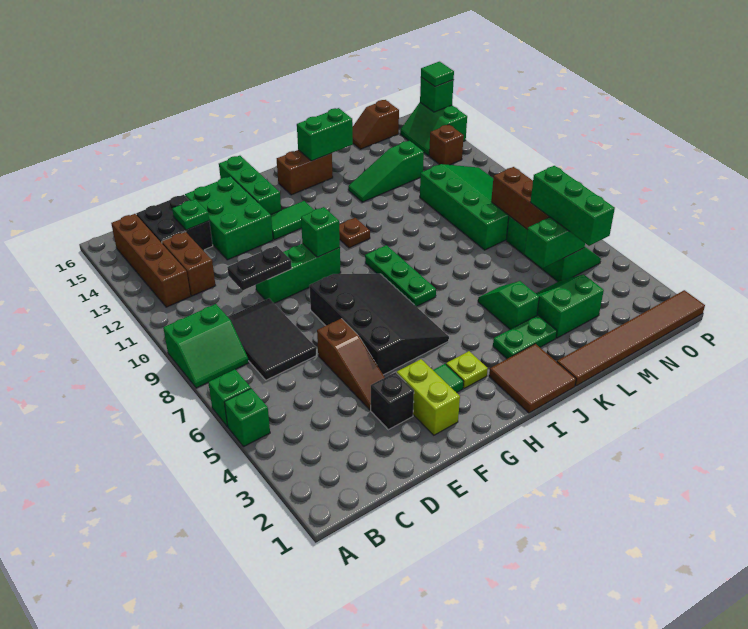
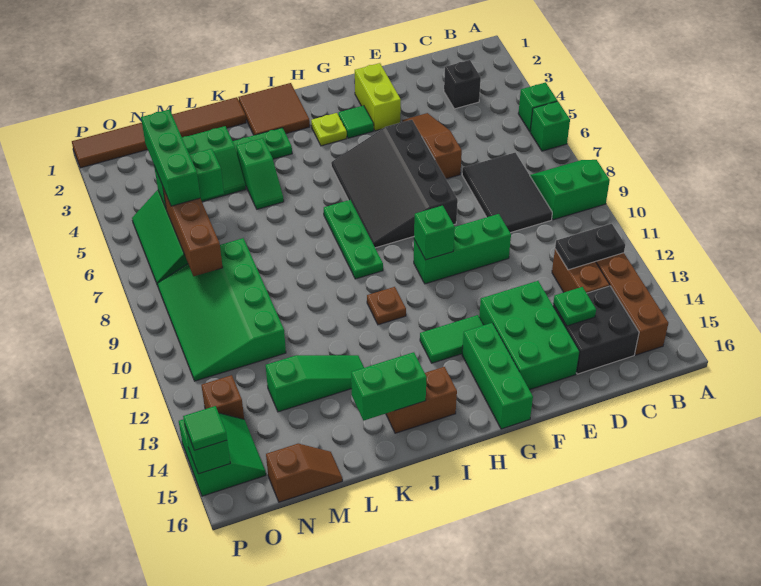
black 1x2 plate [227,246,292,290] -> black 1x2 plate moved to [555,224,625,270]
black 1x1 brick [371,372,414,430] -> black 1x1 brick moved to [444,60,481,109]

